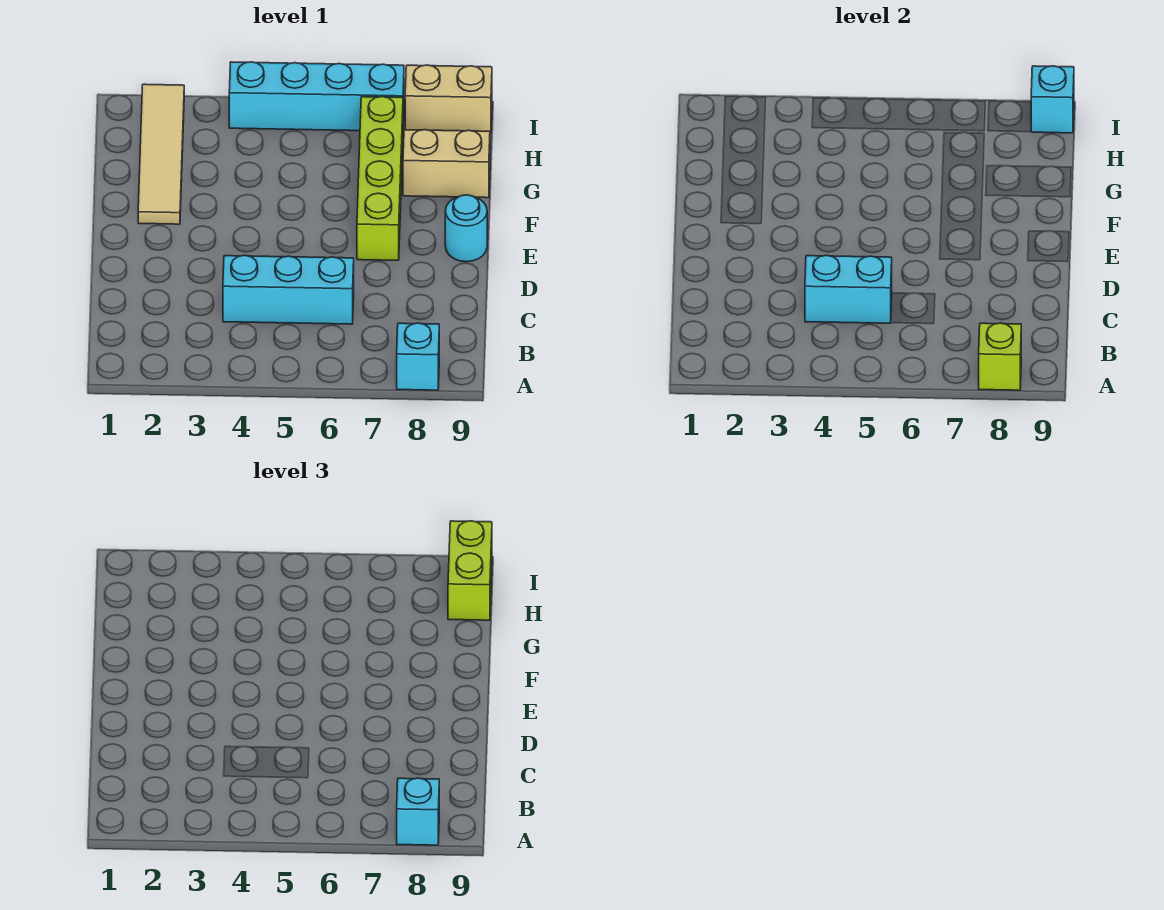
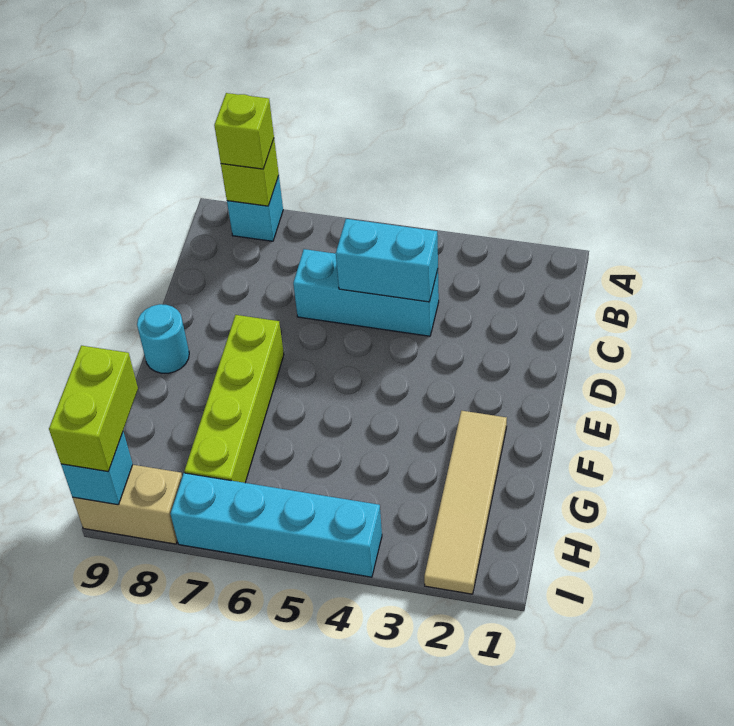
cyan 1x1 brick [397,778,439,845] -> lime 1x1 brick [214,93,274,169]
tan 1x2 brick [403,130,490,198] -> none

